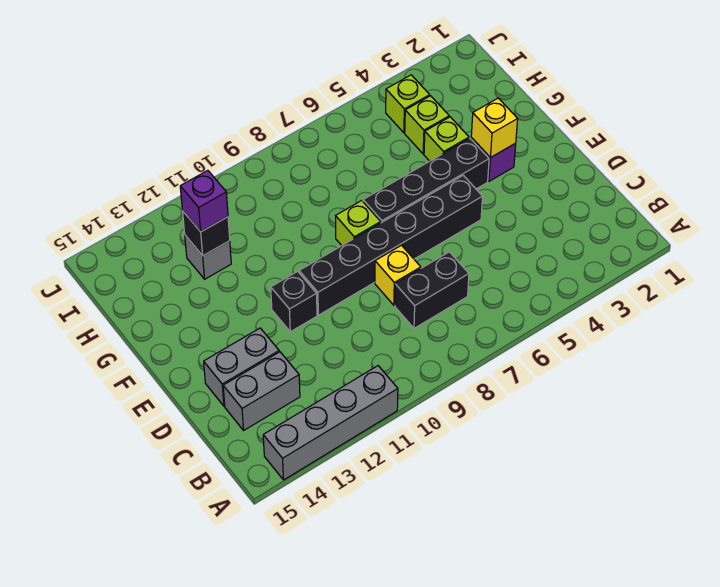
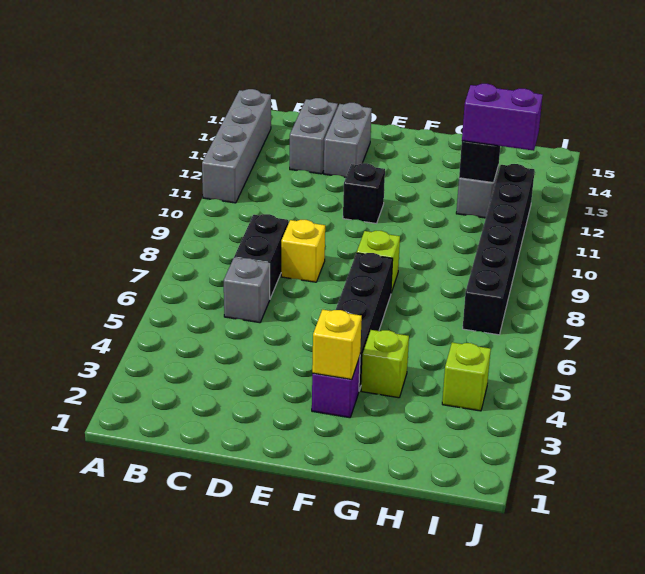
none -> grey 1x1 brick [224,258,270,323]
black 1x6 brick [299,175,483,315] -> black 1x6 brick moved to [463,164,535,335]
lime 1x1 brick [405,96,449,154] -> none
purple 1x1 brick [180,170,228,232] -> purple 1x2 brick [462,84,543,151]

